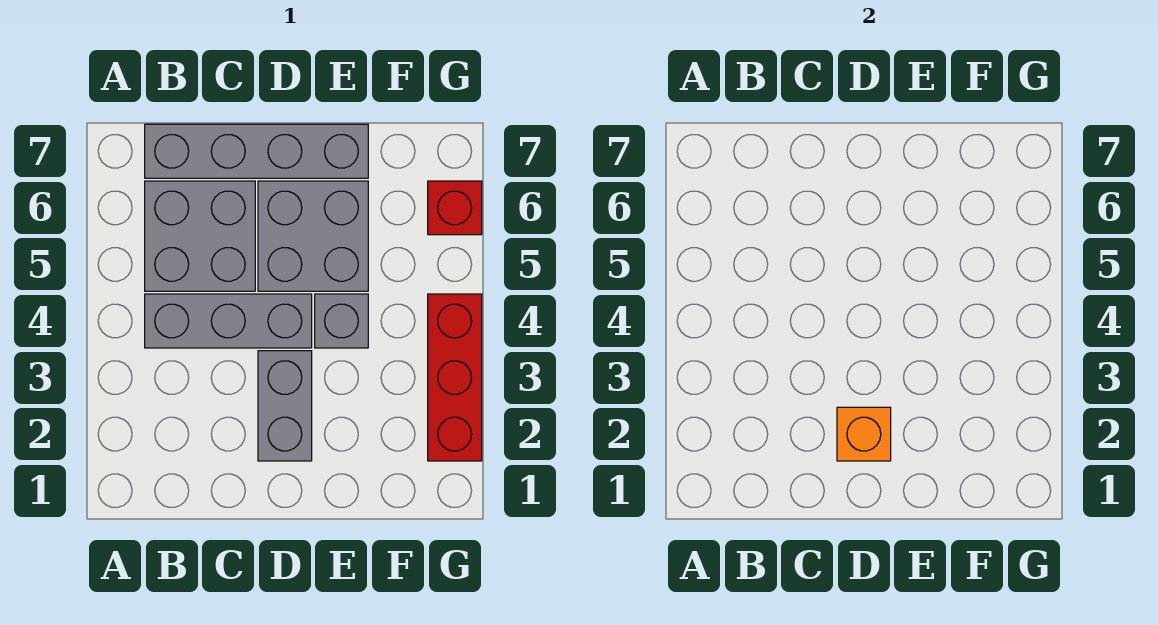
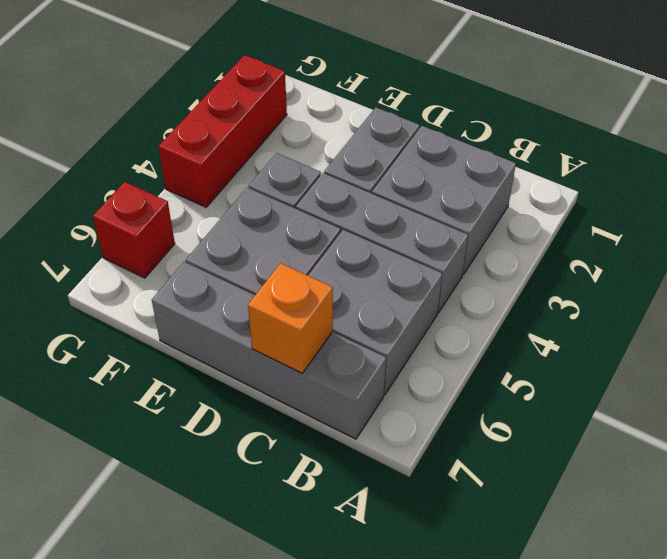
none -> grey 2x2 brick [372,126,516,274]
orange 1x1 brick [837,407,891,461] -> orange 1x1 brick moved to [248,263,333,373]

